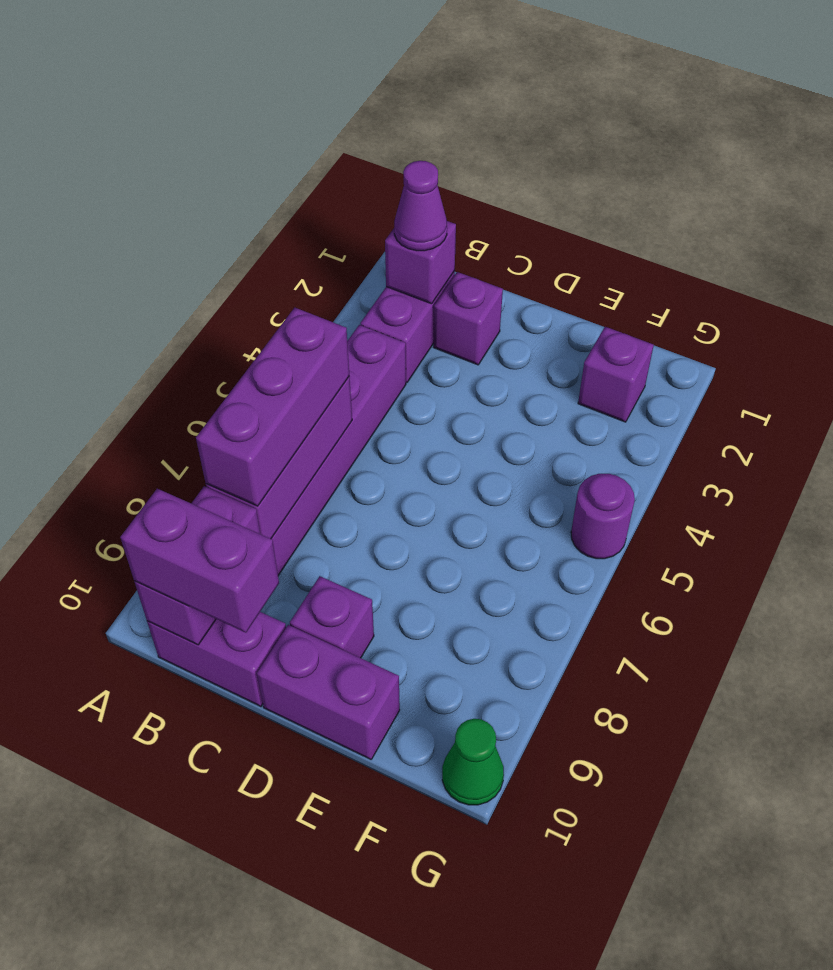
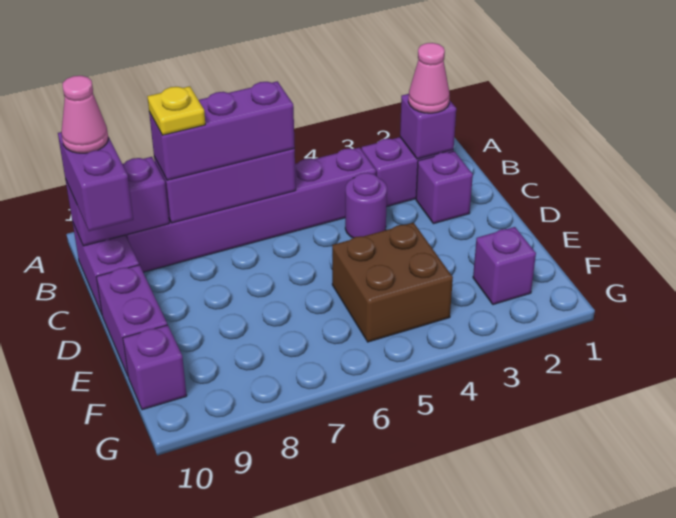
purple 1x1 cone [394,161,447,251] -> pink 1x1 cone [408,43,450,113]
none -> yellow 1x1 plate [147,86,205,135]
none -> pink 1x1 cone [61,76,108,153]
purple 1x1 brick [290,576,374,658] -> purple 1x1 brick moved to [123,325,187,410]
none -> brown 2x2 brick [332,223,453,342]
purple 1x1 round brick [571,474,635,559] -> purple 1x1 round brick moved to [345,173,387,238]
green 1x1 cone [442,719,504,805] -> none

